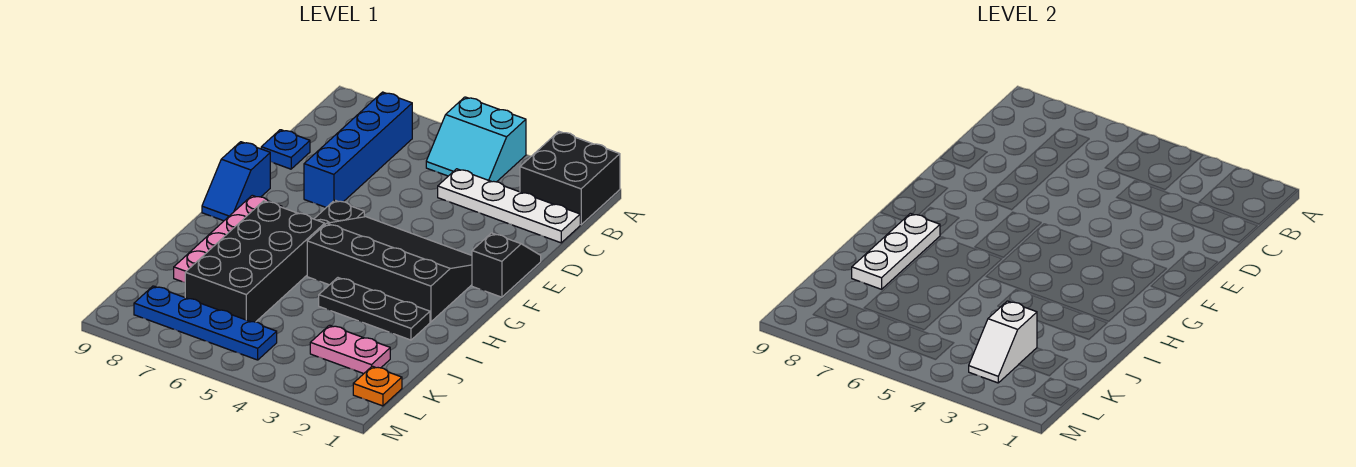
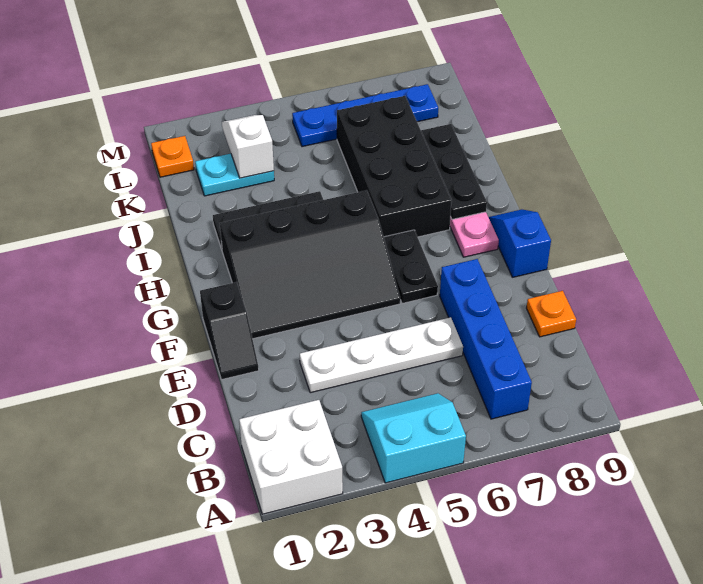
black 2x2 brick [520,131,620,225] -> white 2x2 brick [239,400,343,514]
white 1x4 plate [438,169,580,243] -> white 1x4 plate moved to [300,317,463,393]
blue 1x1 plate [261,130,310,169] -> orange 1x1 plate [526,291,576,337]
white 1x3 plate [852,213,940,289] -> black 1x3 plate [421,124,487,219]
pink 1x2 plate [310,325,390,374] -> cyan 1x2 plate [195,154,274,196]

